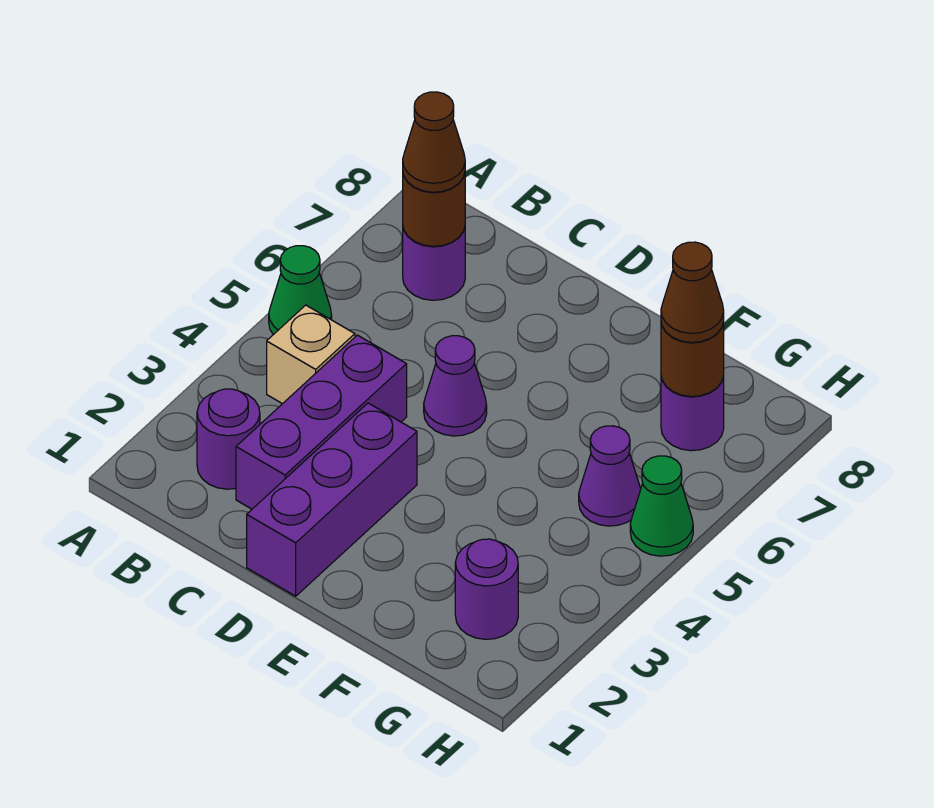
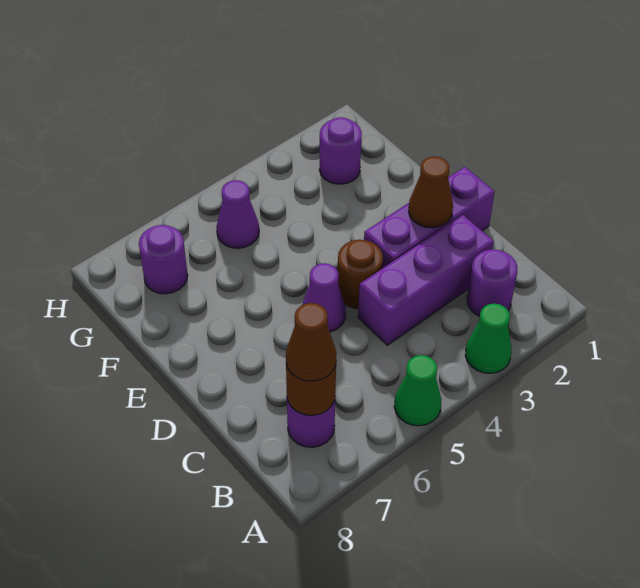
tan 1x1 brick [267,305,355,404] -> none
brown 1x1 round brick [661,322,724,397] -> brown 1x1 round brick moved to [338,240,383,309]
brown 1x1 cone [661,242,724,342] -> brown 1x1 cone moved to [409,156,453,228]
green 1x1 cone [630,456,693,556] -> green 1x1 cone moved to [465,304,511,373]

